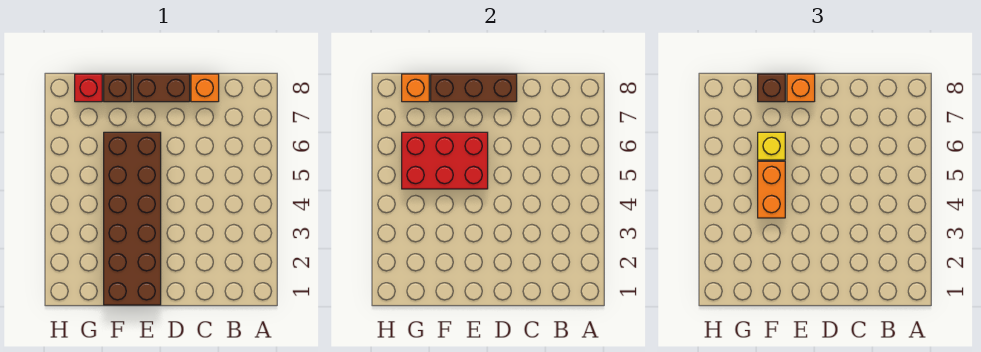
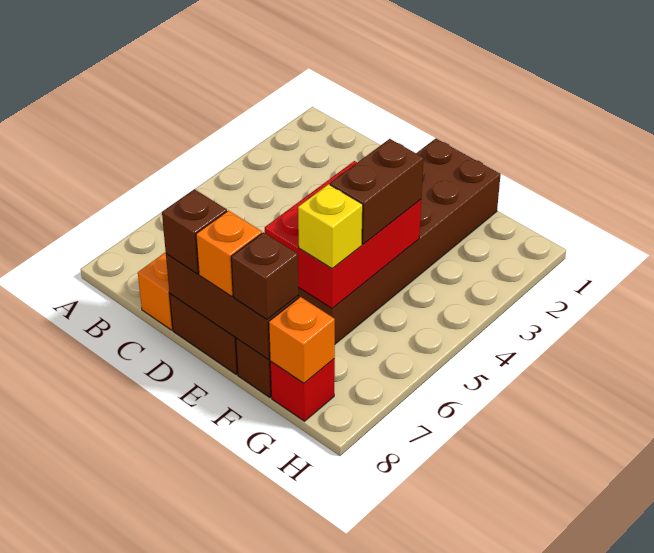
none -> brown 1x1 brick [162,189,227,274]
red 2x3 brick [402,132,488,189] -> red 2x3 brick turned to [265,161,421,309]
orange 1x2 brick [758,161,785,218] -> brown 1x2 brick [330,139,424,244]

